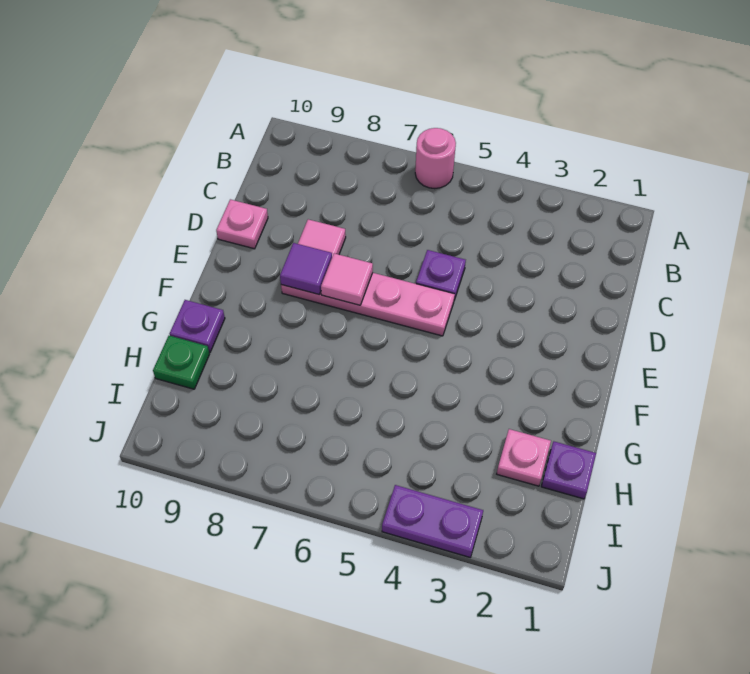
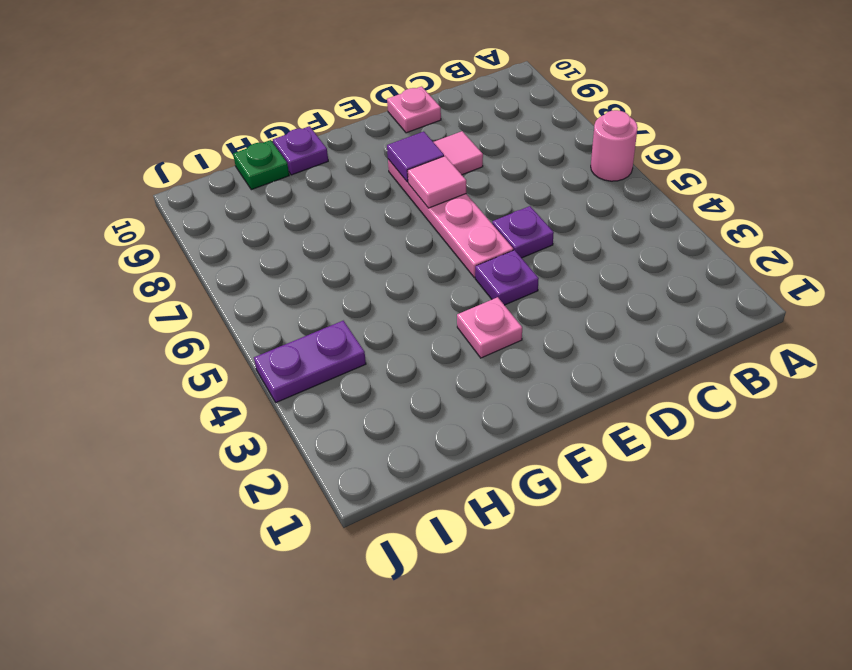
purple 1x1 plate [541,442,596,499] -> purple 1x1 plate moved to [475,250,539,305]
pink 1x1 plate [497,429,551,486] -> pink 1x1 plate moved to [457,297,522,358]
purple 1x2 plate [382,485,483,557] -> purple 1x2 plate turned to [254,321,366,403]

